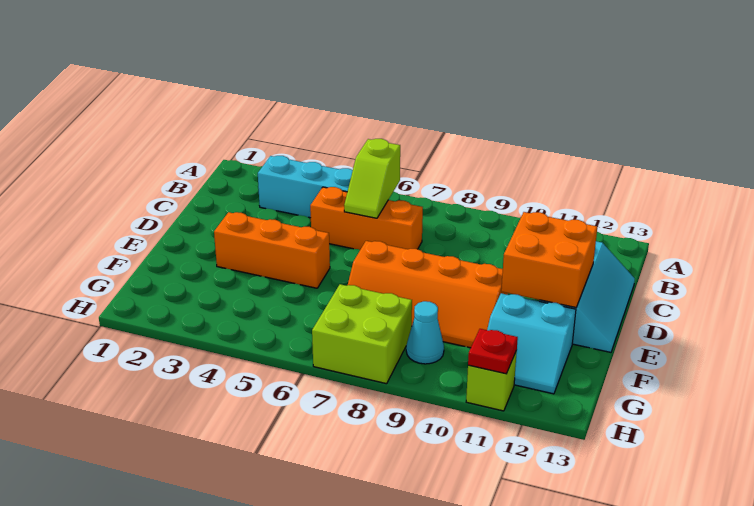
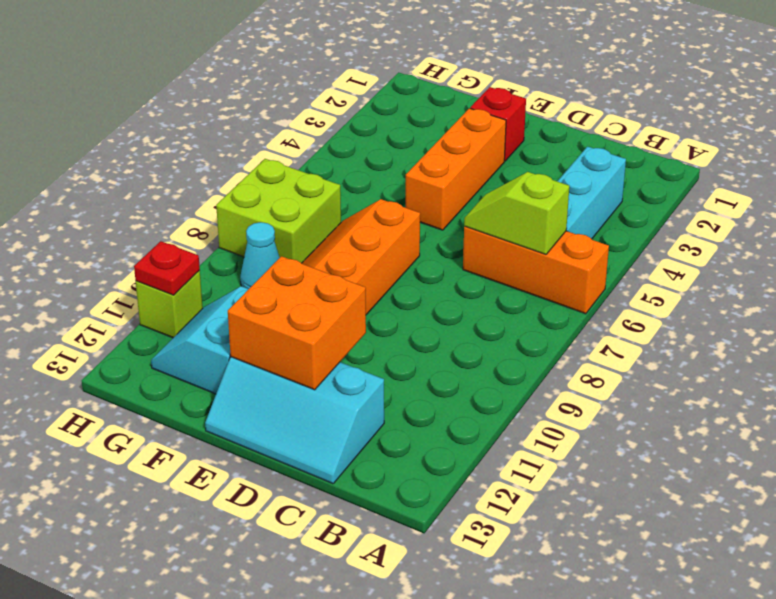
orange 1x3 brick [310,187,423,250] -> orange 1x3 brick turned to [463,226,609,314]
none -> red 1x1 brick [470,87,526,161]

